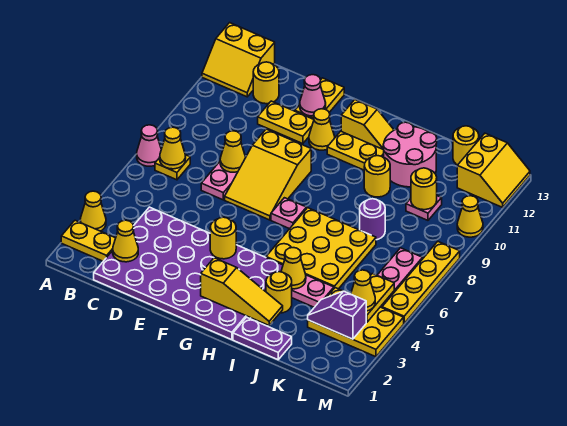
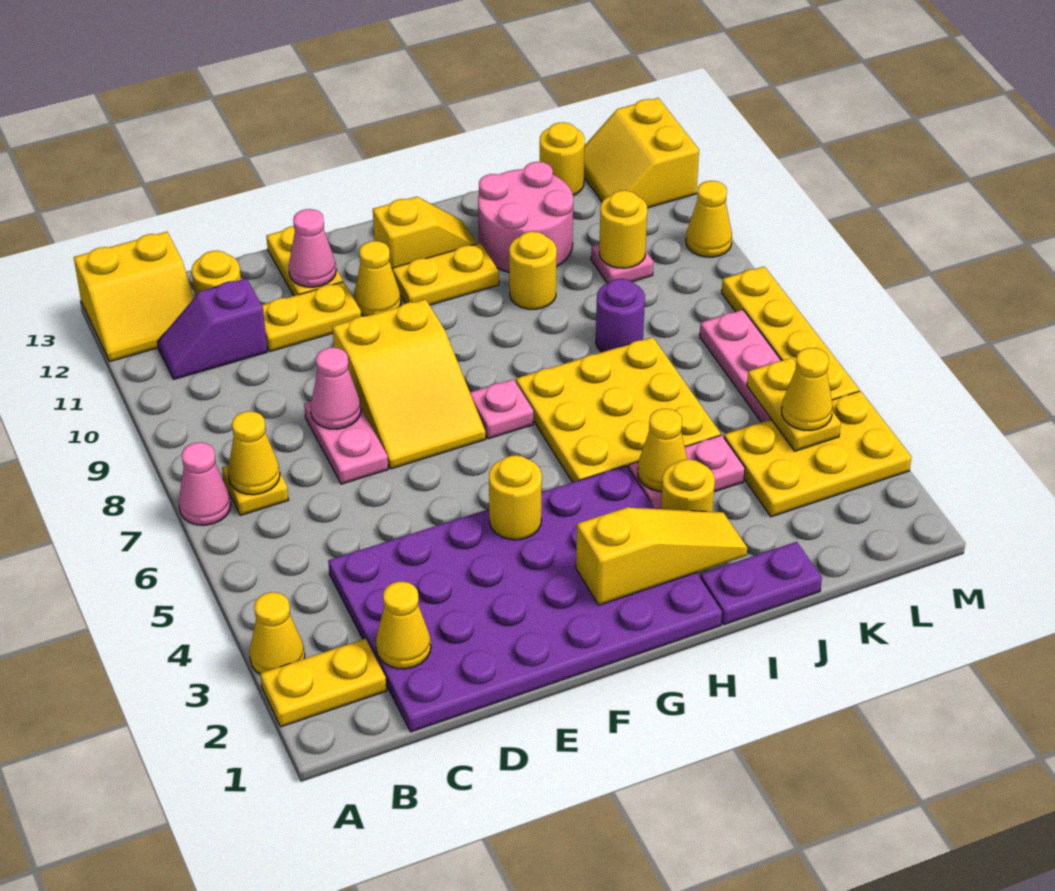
yellow 1x1 cone [220,131,246,172] -> pink 1x1 cone [311,347,361,429]
purple 1x2 slope [308,291,366,339] -> purple 1x2 slope moved to [158,278,267,379]
yellow 2x2 slope [457,133,530,207] -> yellow 2x2 slope turned to [584,98,699,208]

